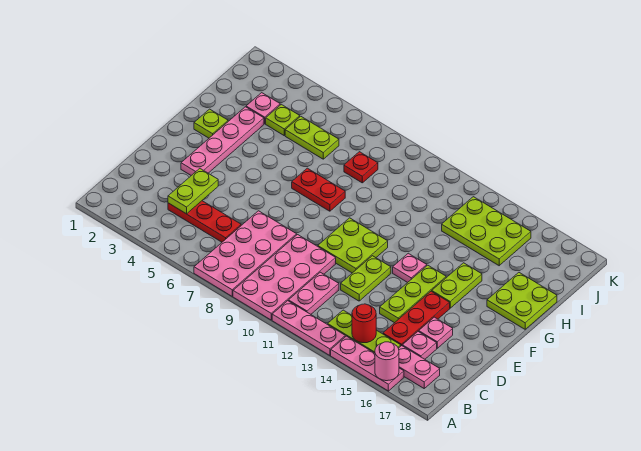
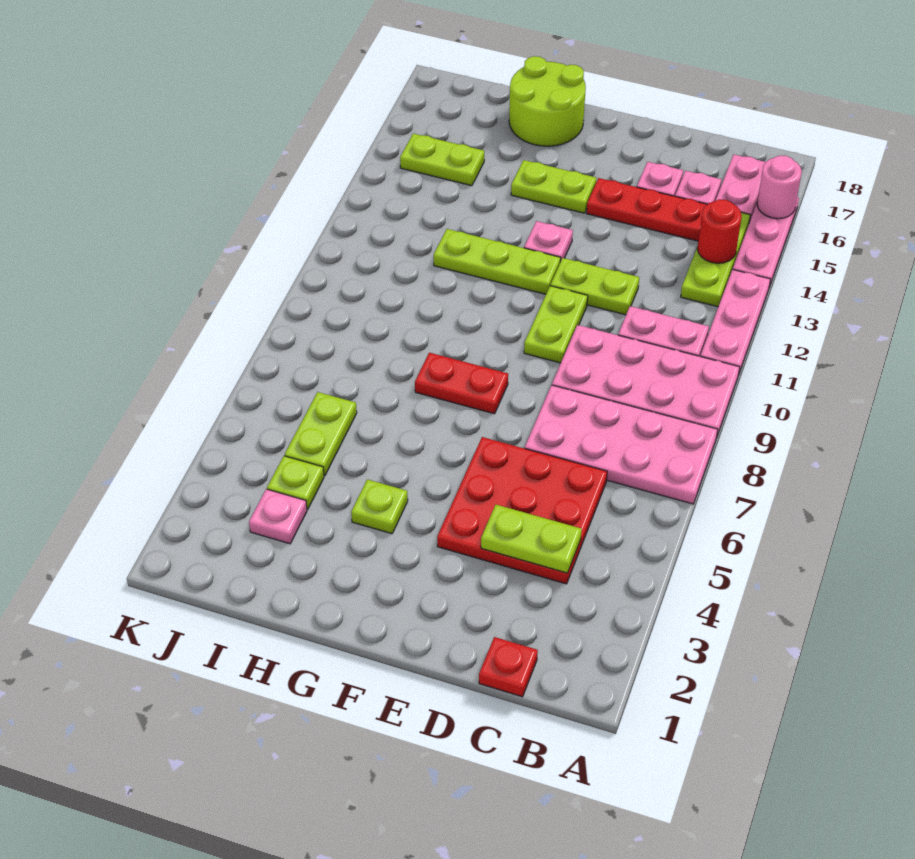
red 1x3 plate [168,201,241,242] -> red 3x3 plate [437,437,607,584]
lime 1x3 plate [380,265,446,323] -> lime 1x3 plate moved to [434,229,561,294]
pink 1x4 plate [181,107,264,175] -> none
lime 2x2 plate [318,218,388,273] -> lime 1x2 plate [524,286,588,363]
lime 1x1 plate [194,109,228,138] -> lime 1x1 plate moved to [351,479,408,534]
red 1x2 plate [292,168,345,211] -> red 1x2 plate turned to [415,353,508,414]
lime 2x2 plate [487,273,557,329] -> lime 2x2 round brick [509,56,586,146]
red 1x1 plate [344,152,378,183] -> red 1x1 plate moved to [479,637,538,697]
lime 2x3 plate [442,197,531,266] -> lime 1x2 plate [400,133,484,186]

